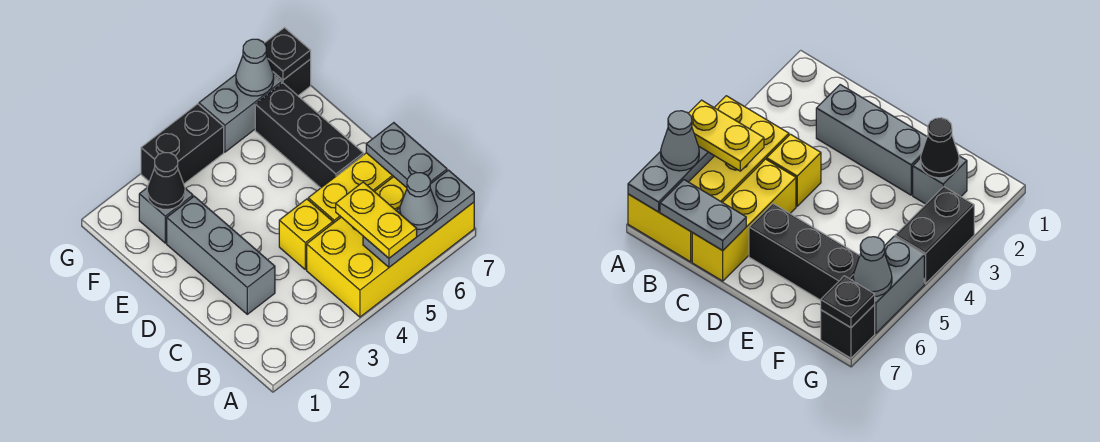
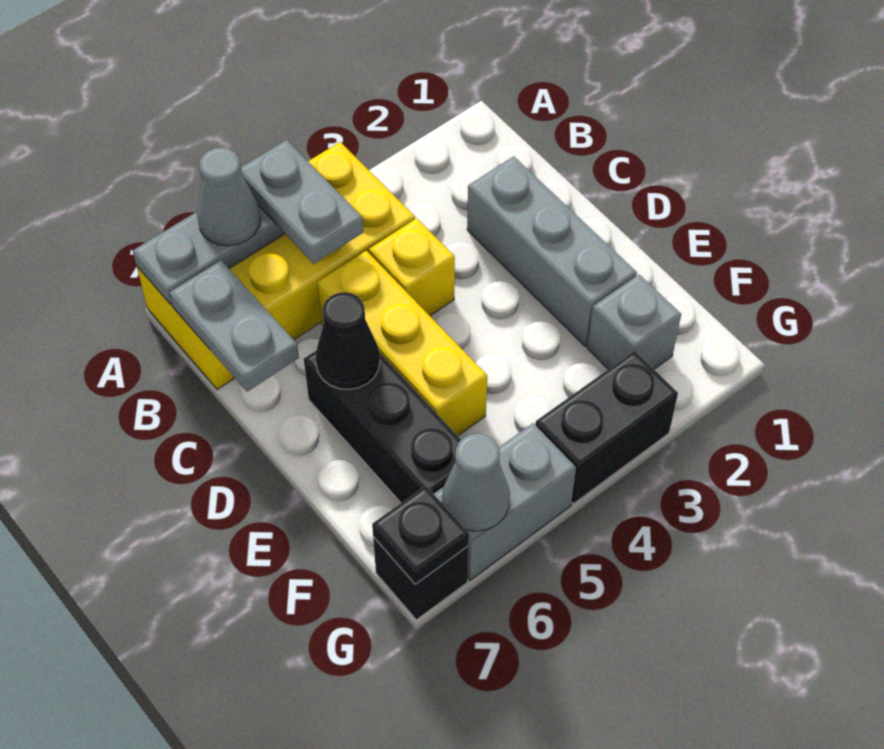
yellow 1x2 plate [336,182,417,258] -> grey 1x2 plate [241,140,363,264]
yellow 1x3 brick [308,153,394,223] -> yellow 1x3 brick turned to [317,251,487,436]
black 1x1 cone [147,153,185,209] -> black 1x1 cone moved to [315,292,380,390]

